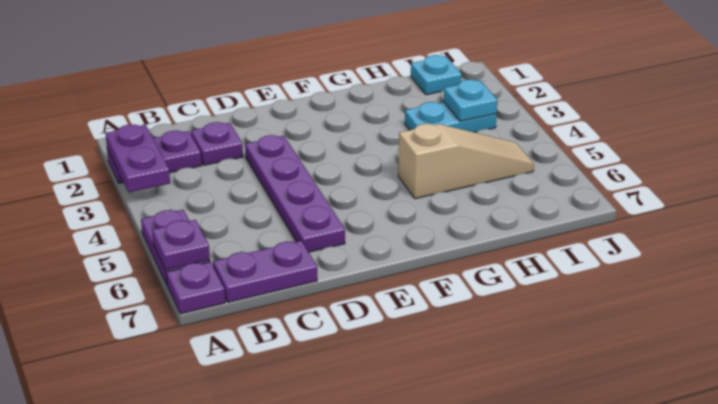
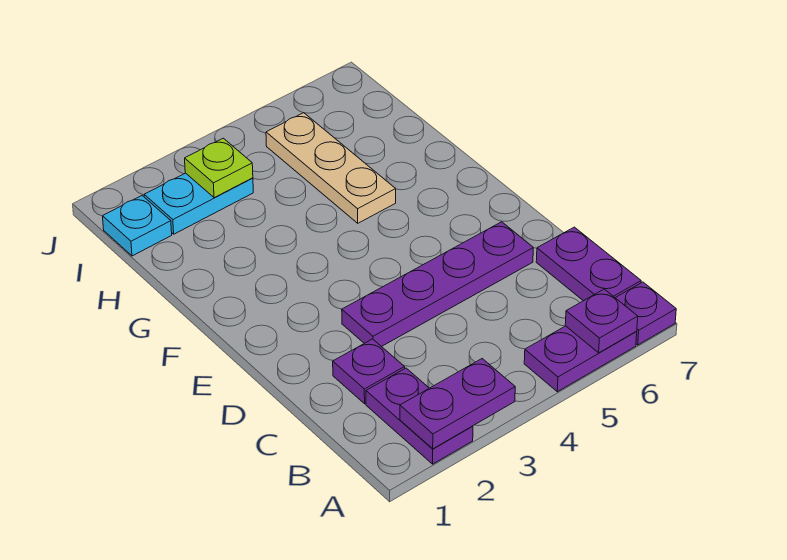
tan 1x3 slope [398,124,534,199] -> tan 1x3 plate [266,113,396,223]
cyan 1x2 plate [405,102,497,132] -> cyan 1x2 plate turned to [144,173,253,234]
cyan 1x1 plate [444,80,497,121] -> lime 1x1 plate [185,138,253,198]

